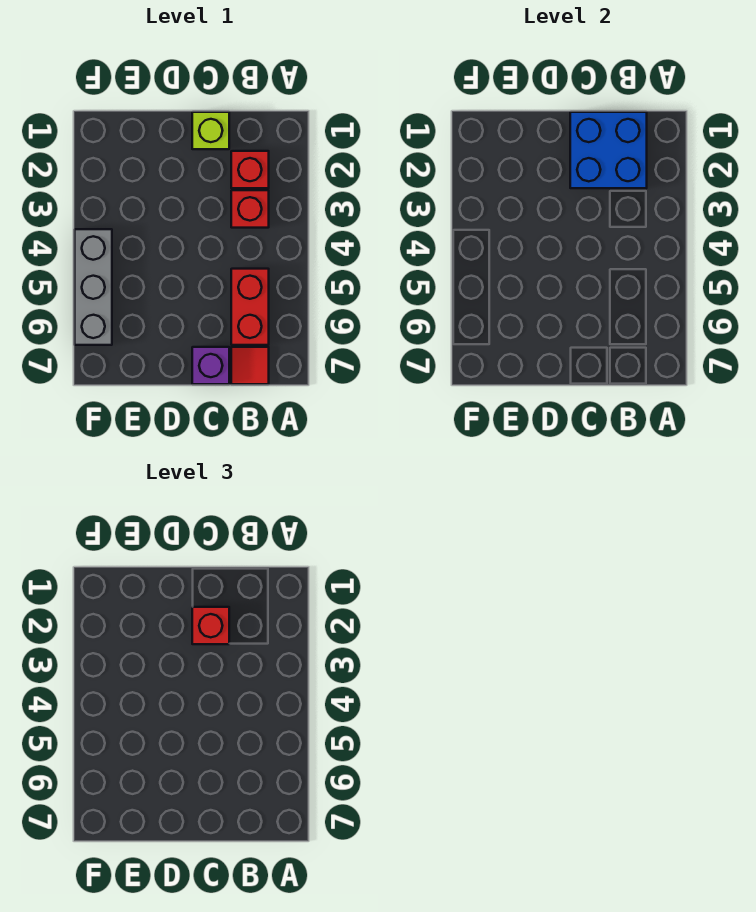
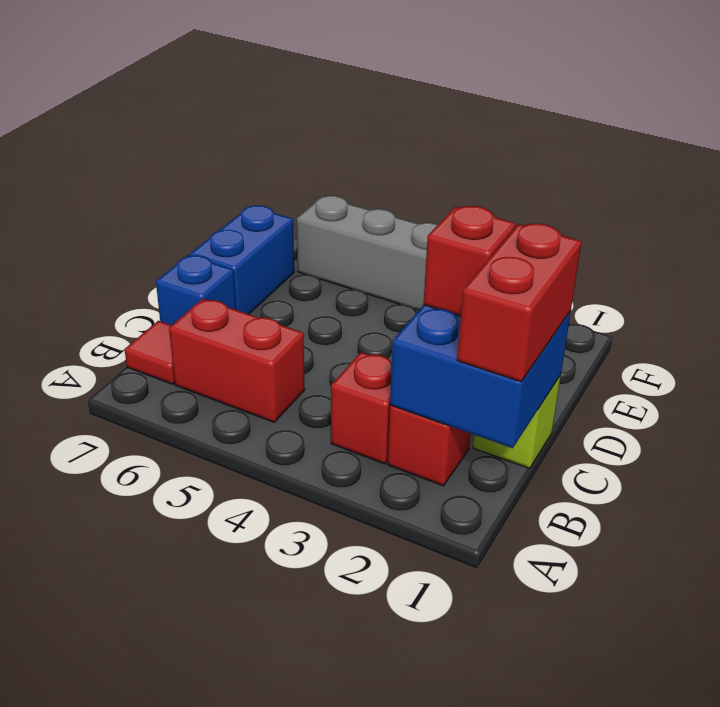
none -> red 1x2 brick [457,224,582,382]
purple 1x1 brick [192,347,229,384] -> blue 1x1 brick [156,255,236,325]
none -> blue 1x2 brick [190,206,294,314]

